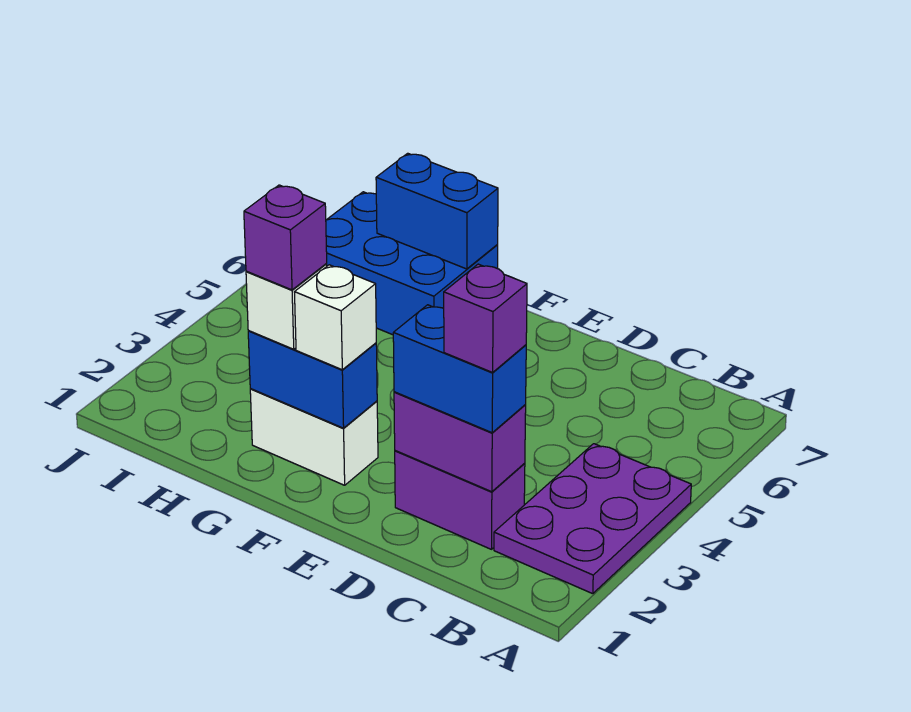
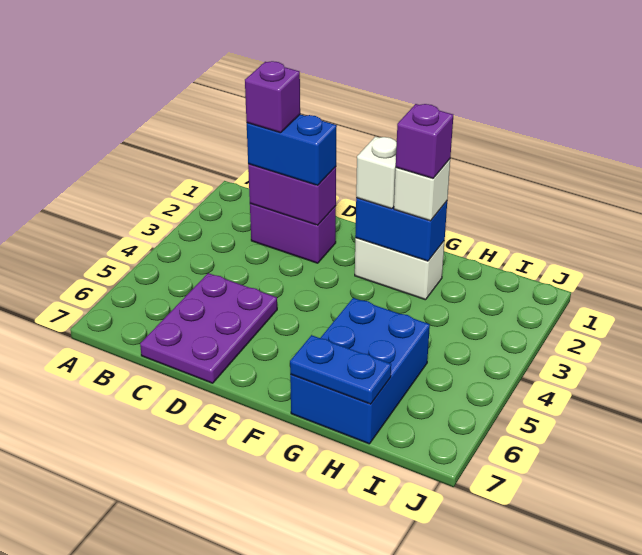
purple 2x3 plate [494,444,691,594] -> purple 2x3 plate moved to [140,273,277,383]
blue 2x3 brick [326,192,498,335] -> blue 2x3 brick turned to [290,298,430,444]
blue 1x2 brick [376,153,498,269] -> blue 1x2 plate [290,335,391,404]

